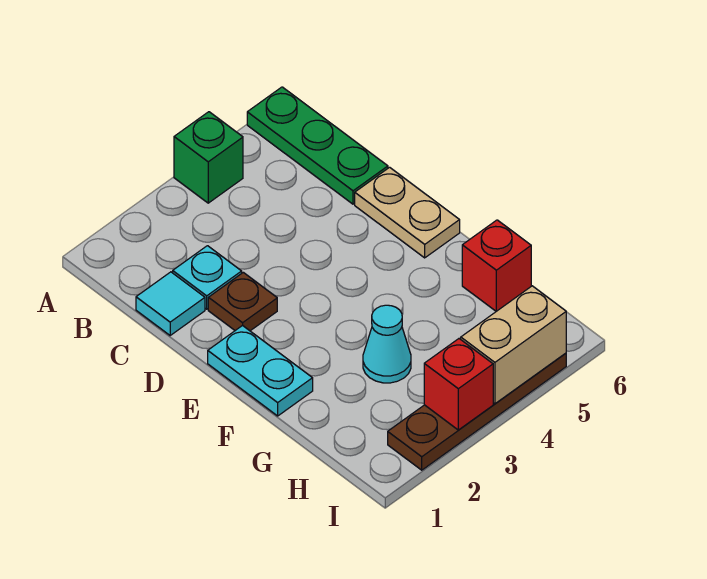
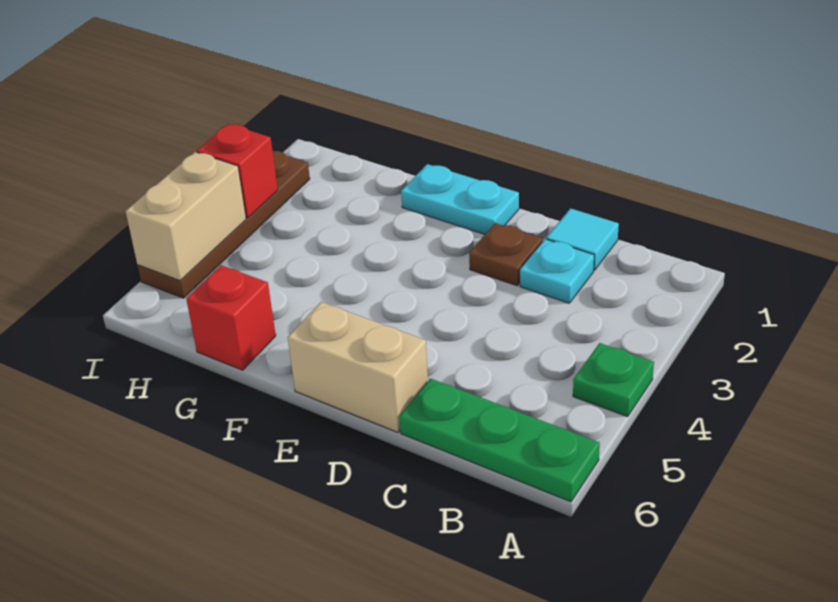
green 1x1 brick [174,112,243,203] -> green 1x1 plate [573,343,654,417]
tan 1x2 plate [355,167,460,258] -> tan 1x2 brick [288,302,428,432]
cyan 1x1 cone [363,305,411,383] -> none

